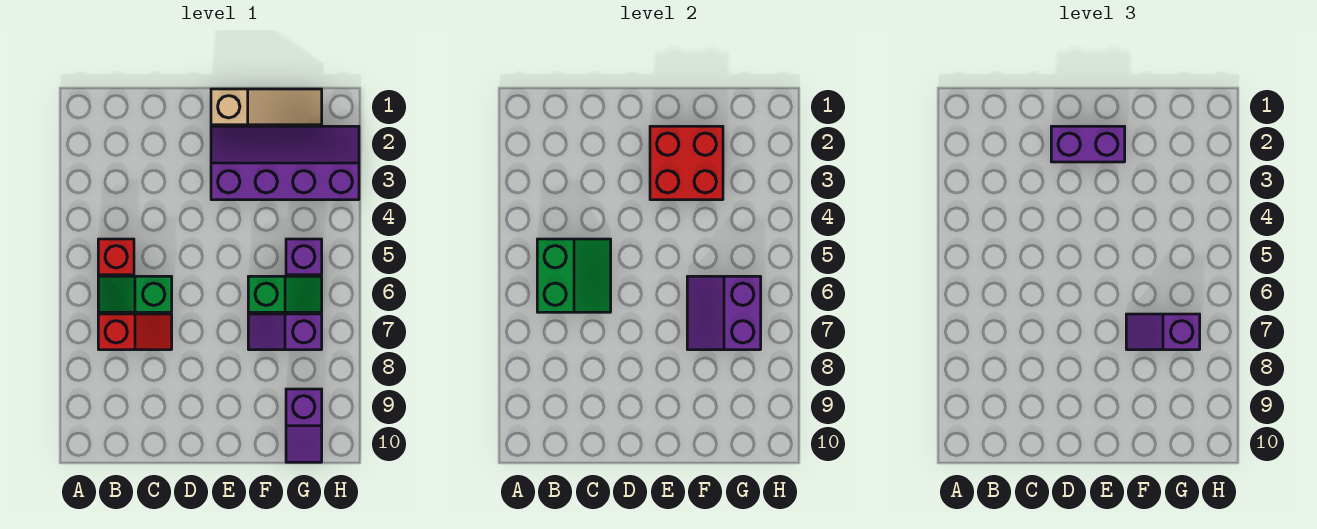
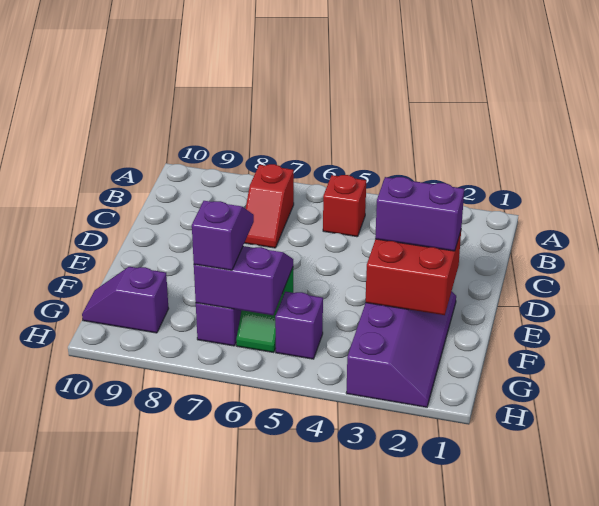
green 2x2 slope [537,239,611,312] -> none
green 1x2 slope [98,276,172,312] -> none
purple 1x2 brick [1051,126,1125,162] -> purple 1x2 brick turned to [375,177,464,251]
tan 1x3 slope [211,89,322,125] -> none

